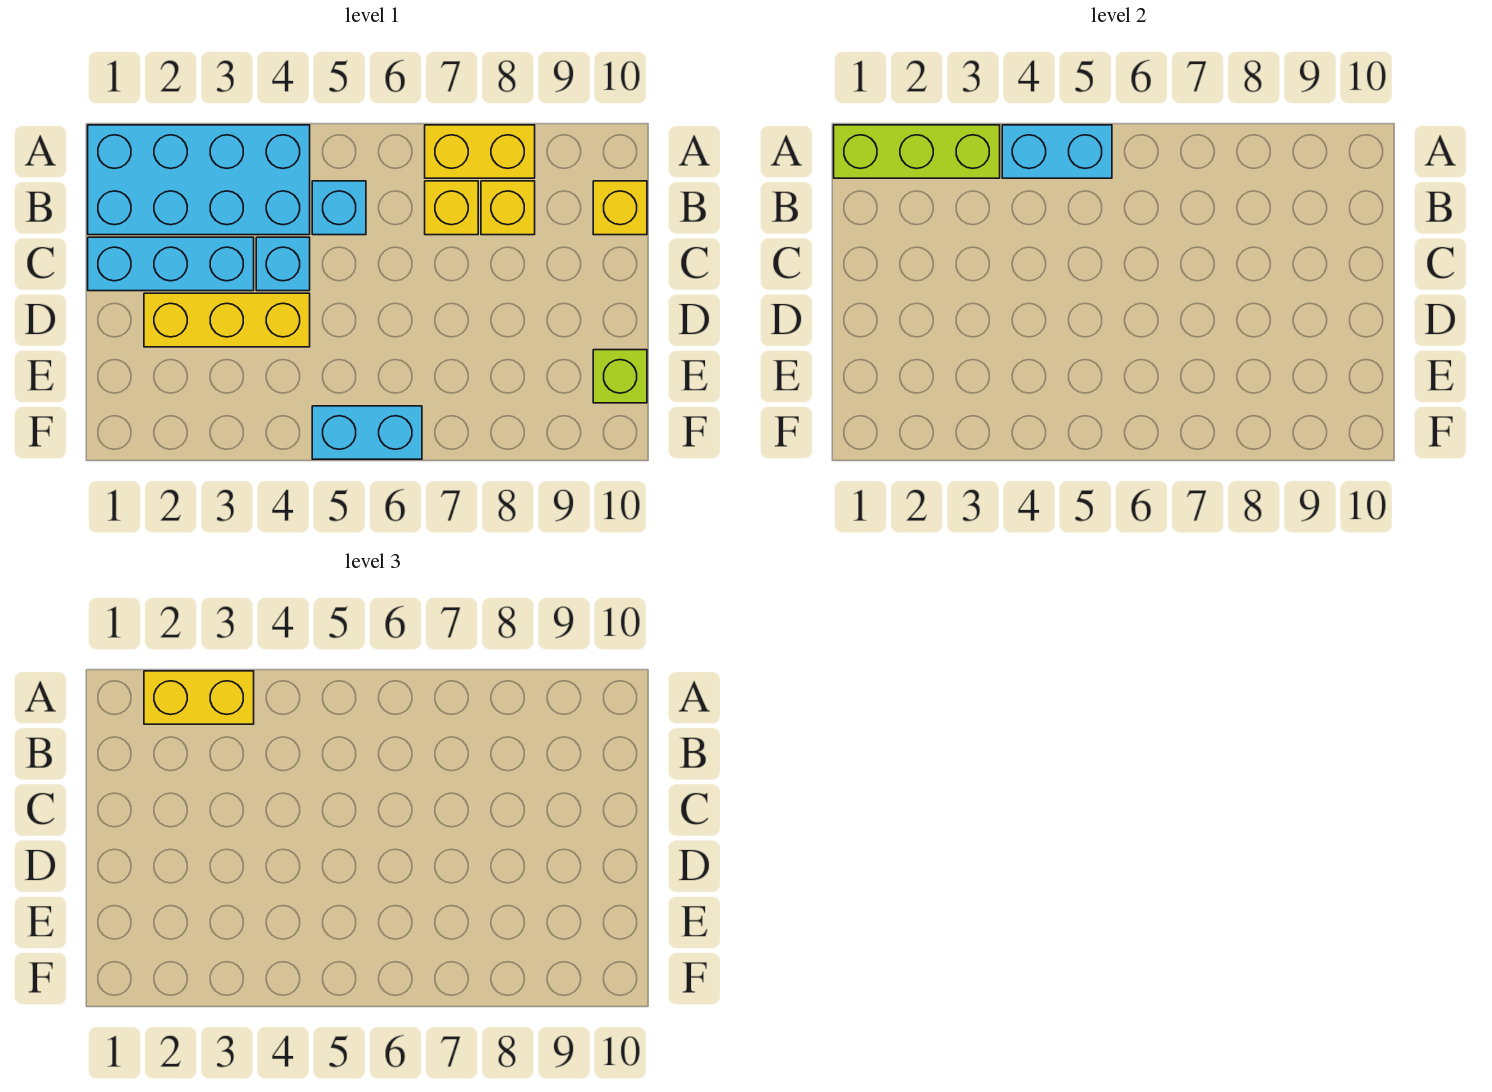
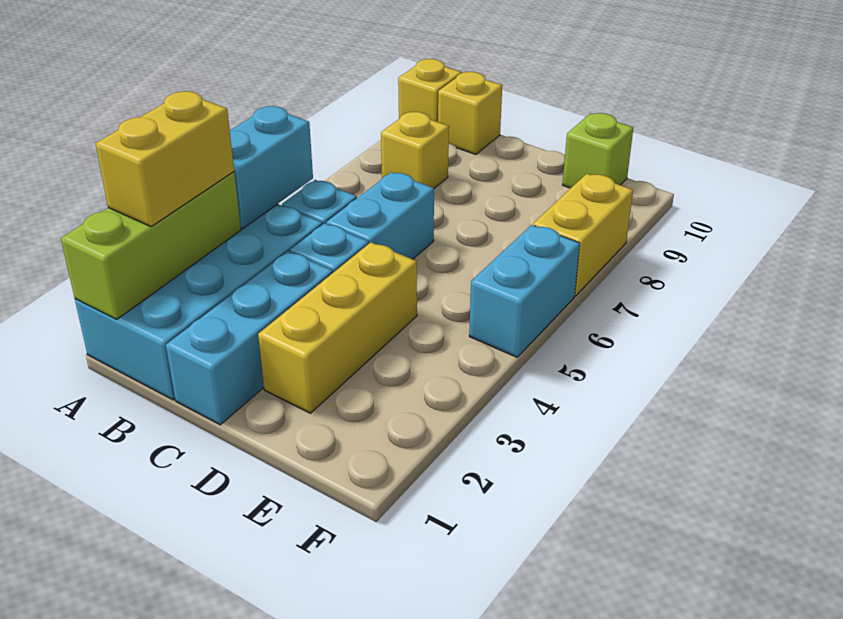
yellow 1x2 brick [425,125,535,178] -> yellow 1x2 brick moved to [533,174,633,296]
yellow 1x1 brick [425,181,478,235] -> yellow 1x1 brick moved to [398,59,462,122]
none -> cyan 1x2 brick [326,172,434,259]

